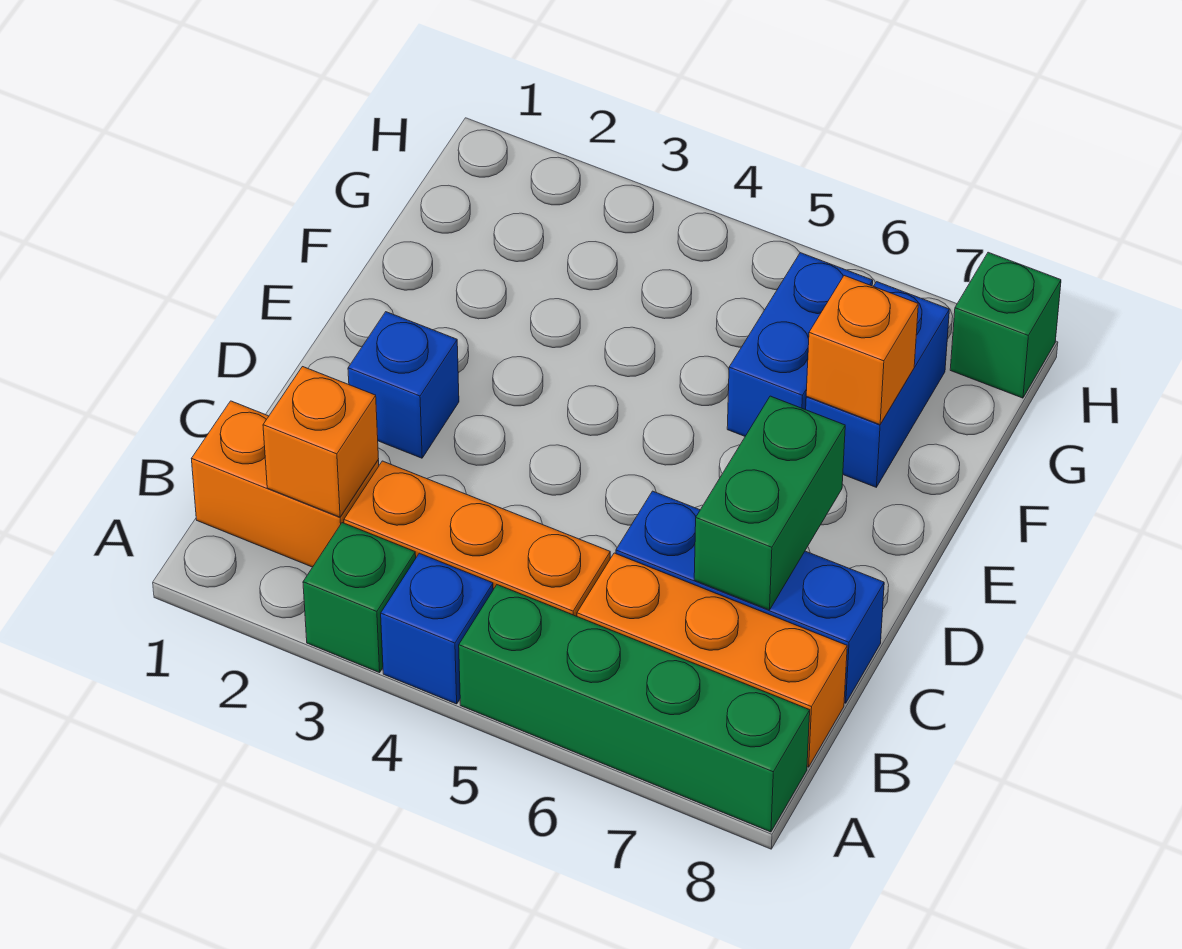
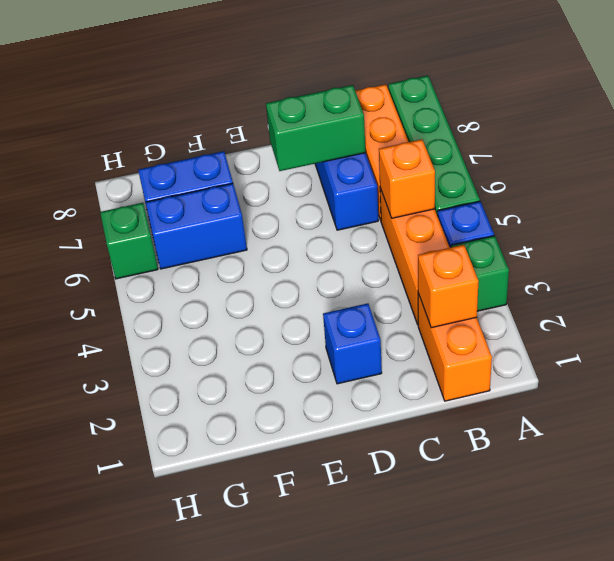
orange 1x1 brick [806,276,918,425] -> orange 1x1 brick moved to [379,139,435,218]
green 1x1 brick [950,252,1061,398] -> green 1x1 brick moved to [100,203,158,279]

